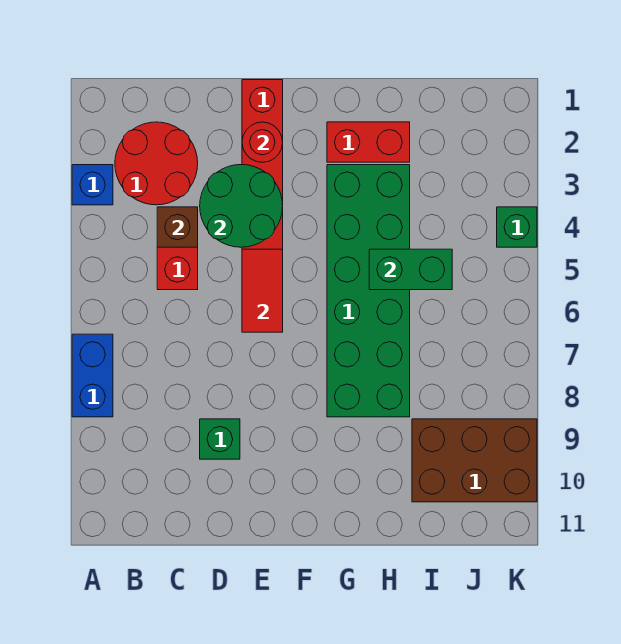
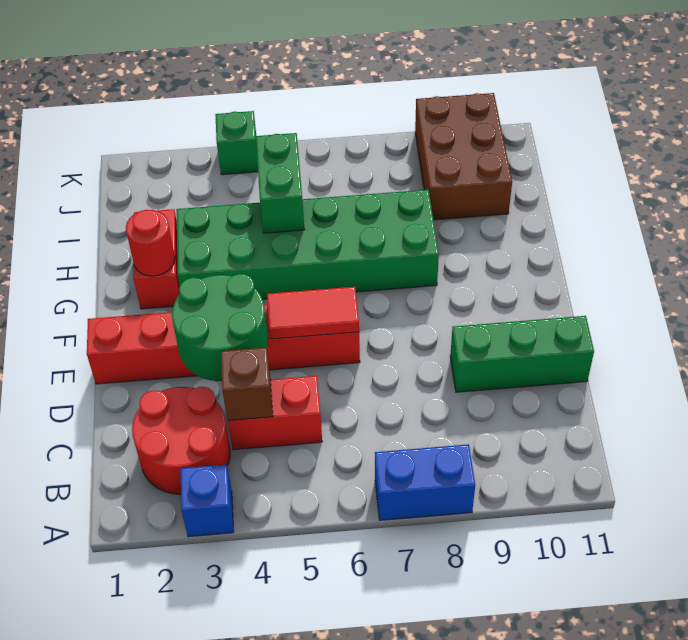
green 1x1 brick [200,419,240,459] -> green 1x3 brick [450,316,594,392]
red 1x1 round brick [242,122,283,162] -> red 1x1 round brick moved to [126,210,175,276]

